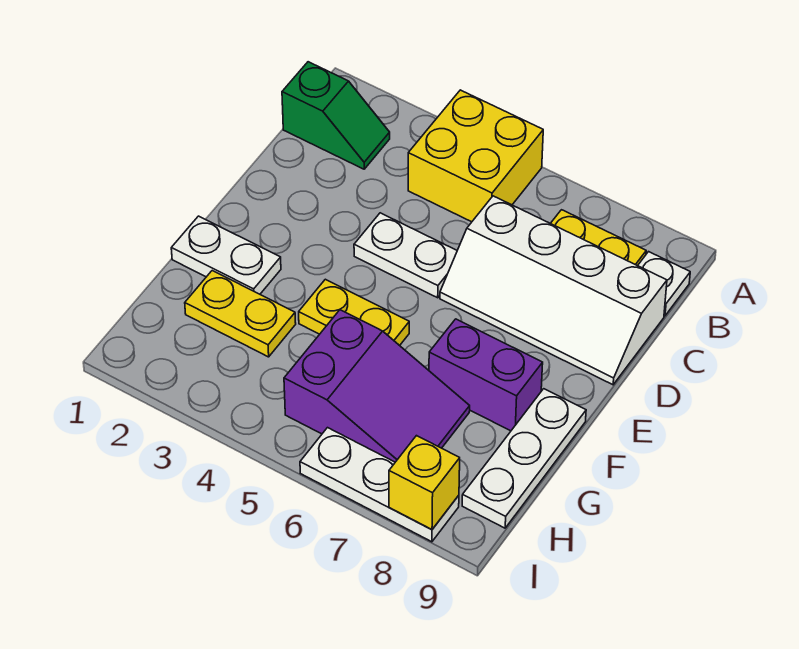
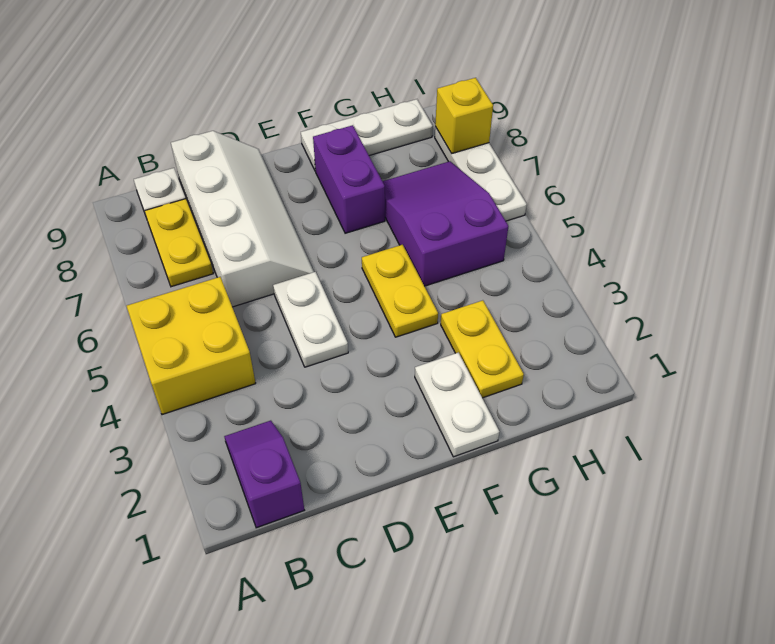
green 1x2 slope [282,62,390,169] -> purple 1x2 slope [224,421,304,528]

